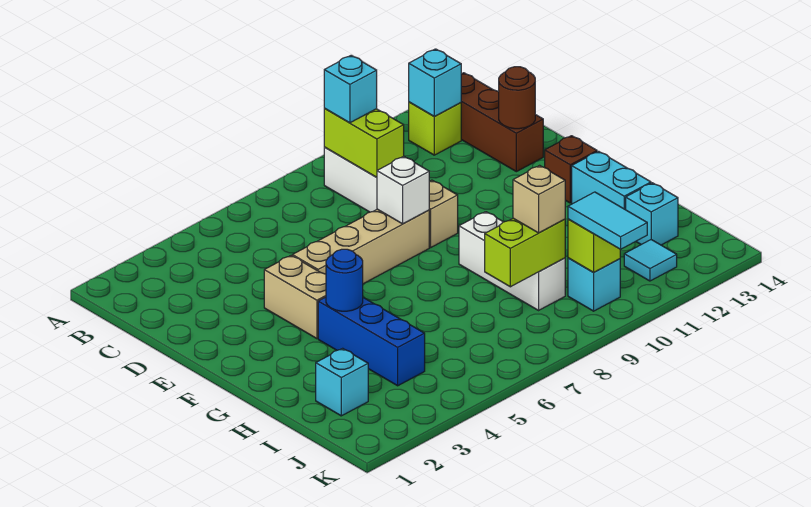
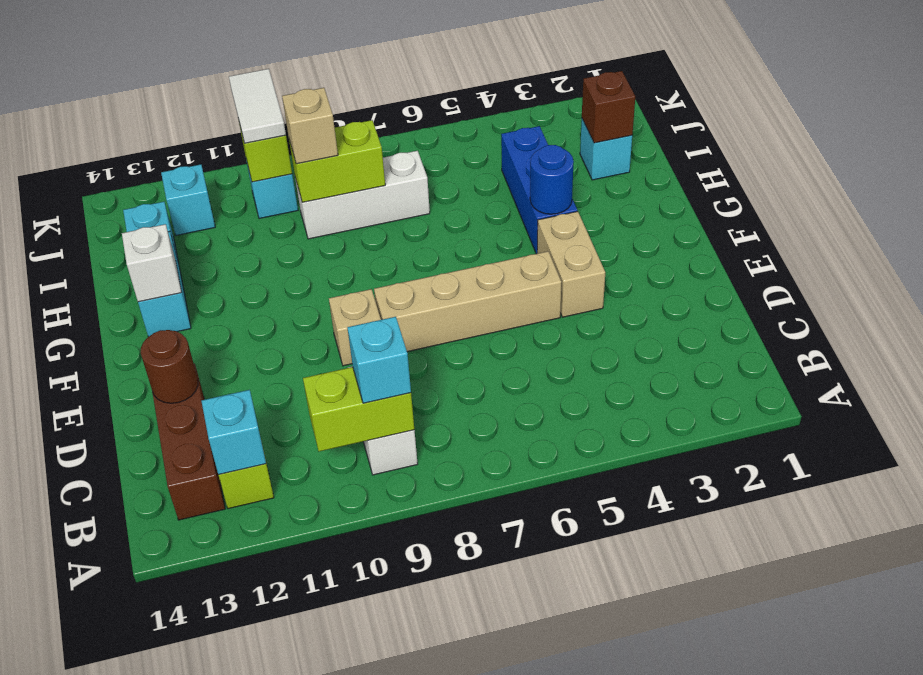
lime 1x2 brick [324,109,404,177] -> lime 1x2 brick turned to [303,367,414,451]
white 1x1 brick [377,156,429,224] -> white 1x1 brick moved to [122,224,182,302]
brown 1x1 brick [545,136,597,203] -> brown 1x1 brick moved to [582,71,635,143]
white 1x3 brick [459,212,565,310] -> white 1x3 brick turned to [295,151,430,239]
cyan 1x2 tile [568,192,647,249] -> white 1x2 tile [229,69,286,143]
cyan 1x1 tile [624,240,677,281] -> cyan 1x1 brick [161,164,215,235]

